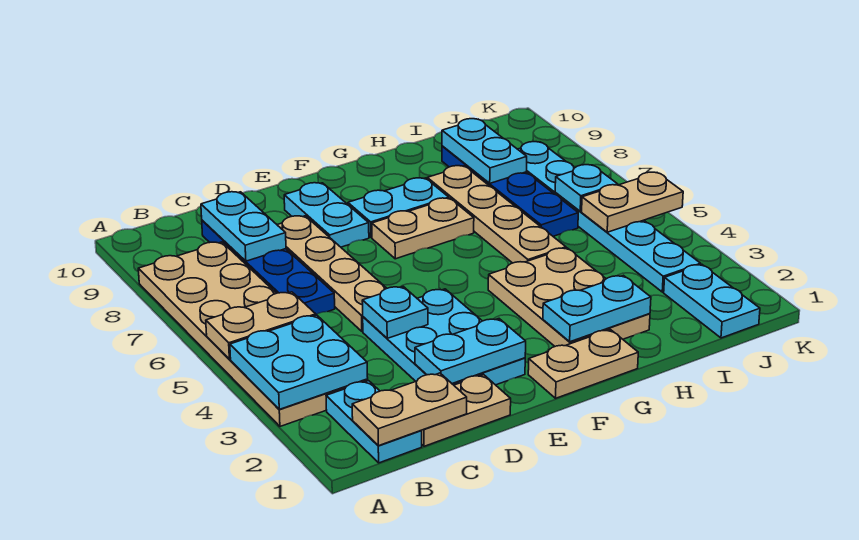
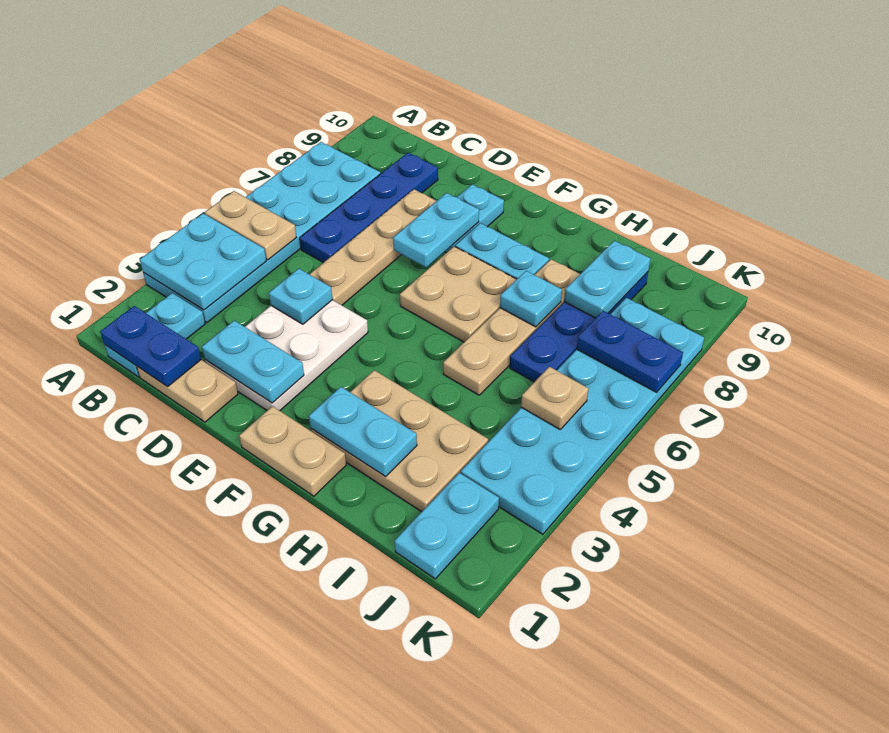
tan 2x6 plate [138,242,368,426] -> cyan 2x6 plate [143,142,381,322]
tan 1x2 plate [352,373,467,446] -> blue 1x2 plate [100,306,201,387]
cyan 1x2 plate [201,192,286,261] -> cyan 1x2 plate moved to [393,193,479,267]
cyan 2x3 plate [363,289,525,385] -> white 2x3 plate [205,300,368,411]
tan 1x2 plate [372,198,474,259] -> tan 2x2 plate [400,246,517,342]
tan 2x3 plate [488,248,650,346] -> tan 2x3 plate turned to [311,370,488,512]
cyan 1x6 plate [518,142,701,292] -> cyan 2x6 plate [461,298,704,534]
tan 1x2 plate [582,172,683,232] -> tan 1x1 plate [521,367,588,429]
cyan 1x1 plate [555,165,618,211] -> cyan 1x1 plate moved to [500,271,562,327]
none -> blue 1x2 plate [577,311,683,392]

